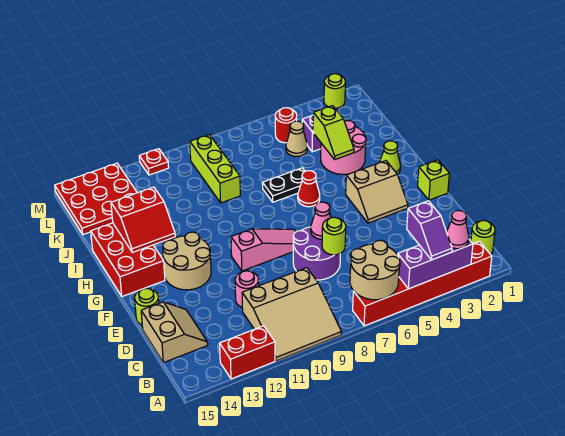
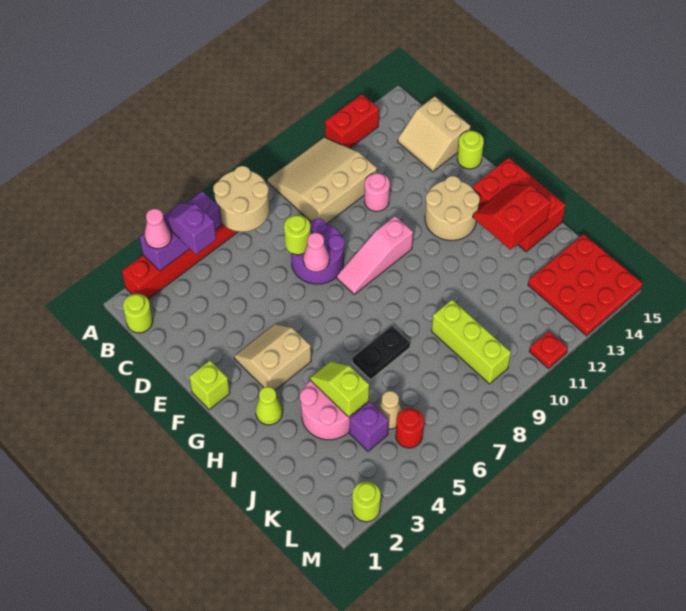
red 1x1 cone [298,171,320,207] -> none

